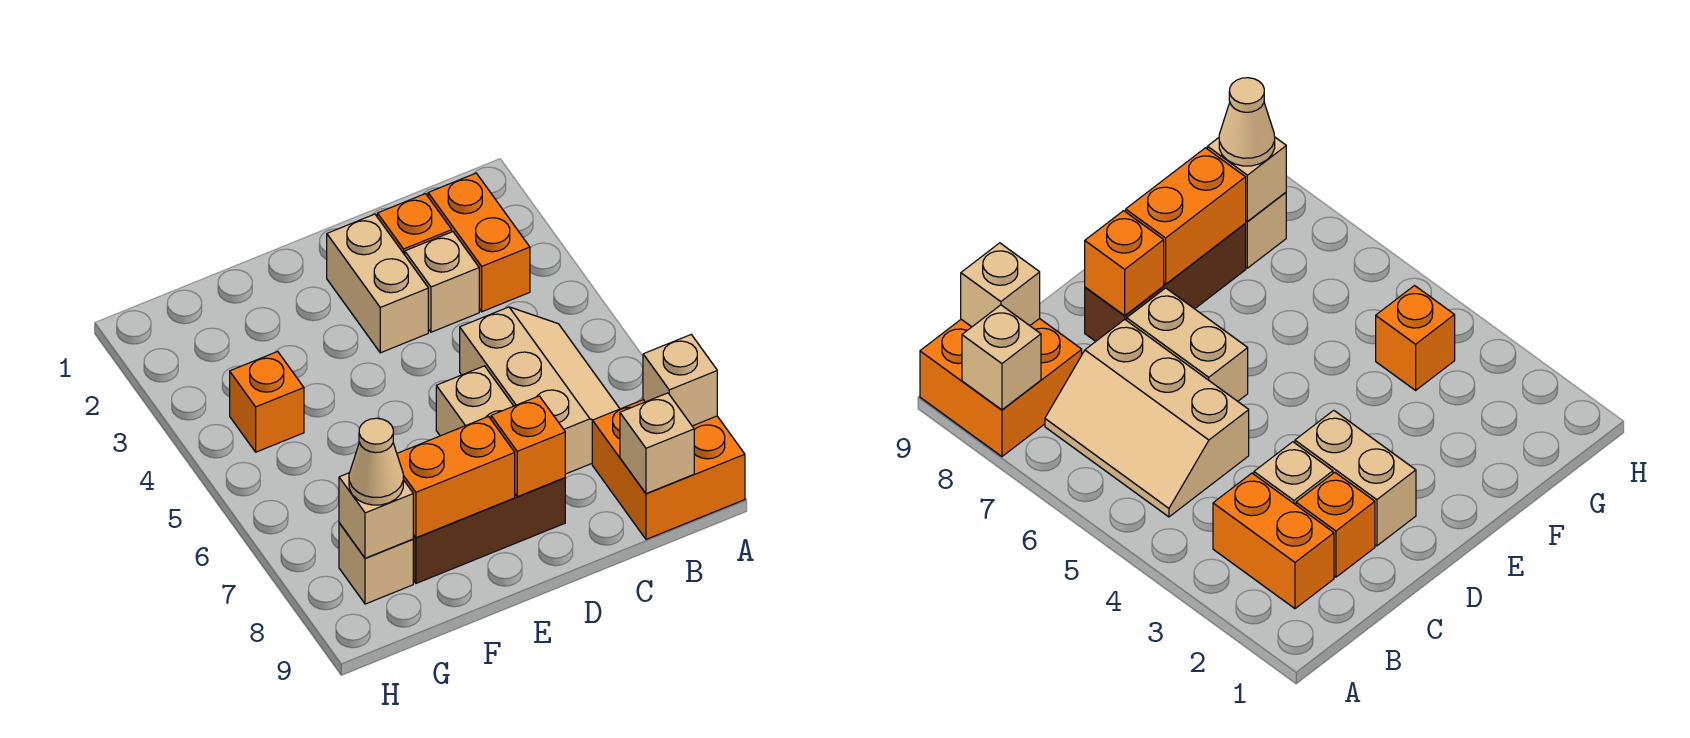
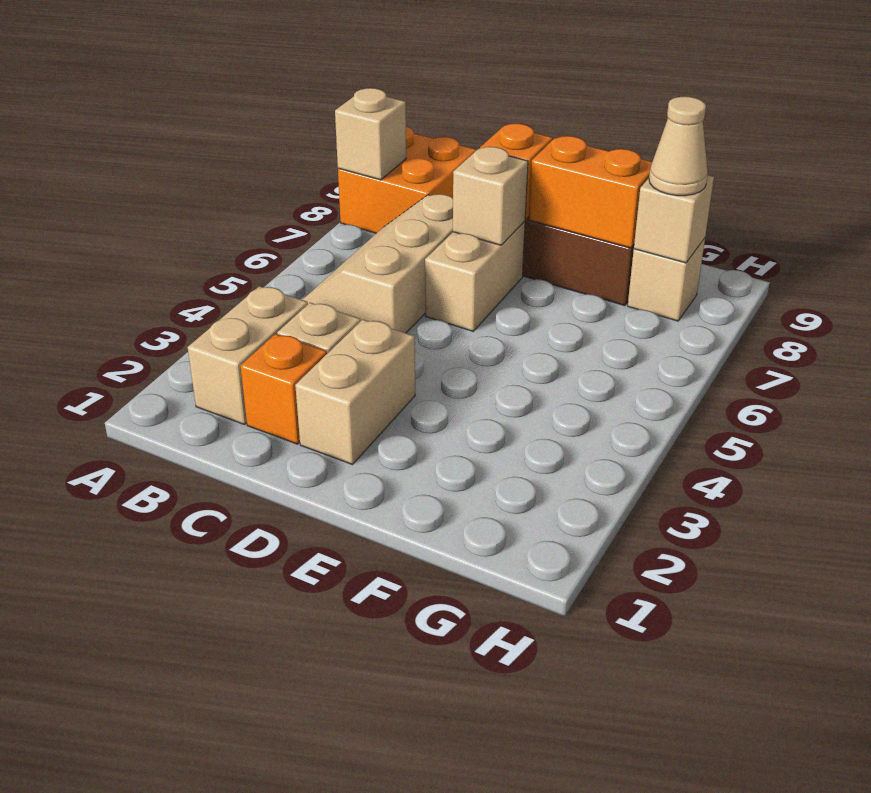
orange 1x2 brick [428,173,530,312] -> tan 1x2 brick [188,286,308,425]
tan 1x1 brick [620,393,694,494] -> tan 1x1 brick moved to [453,147,528,245]
orange 1x1 brick [230,352,304,452] -> none

